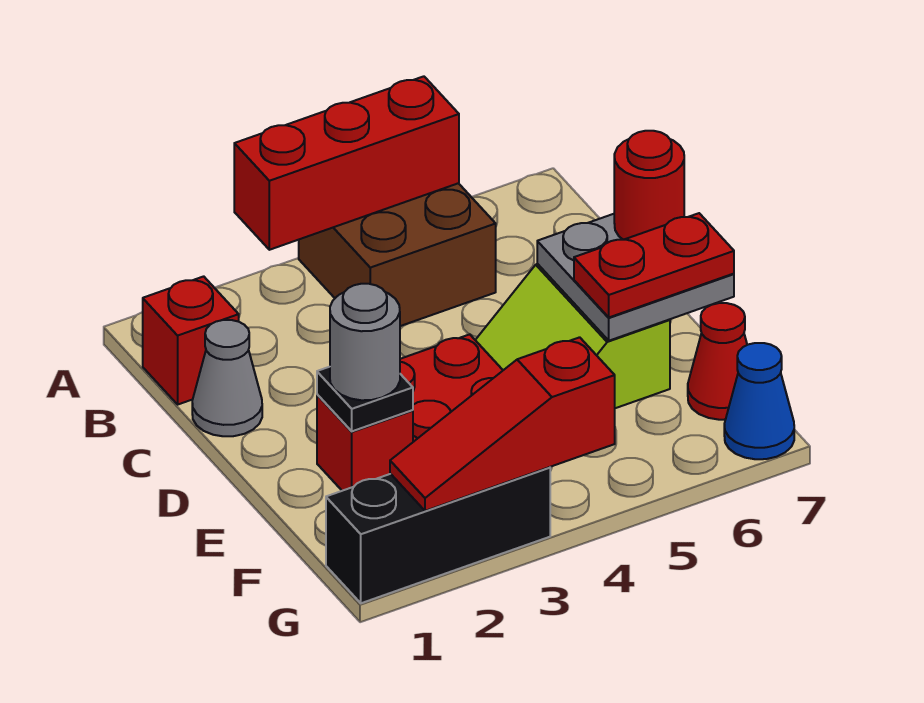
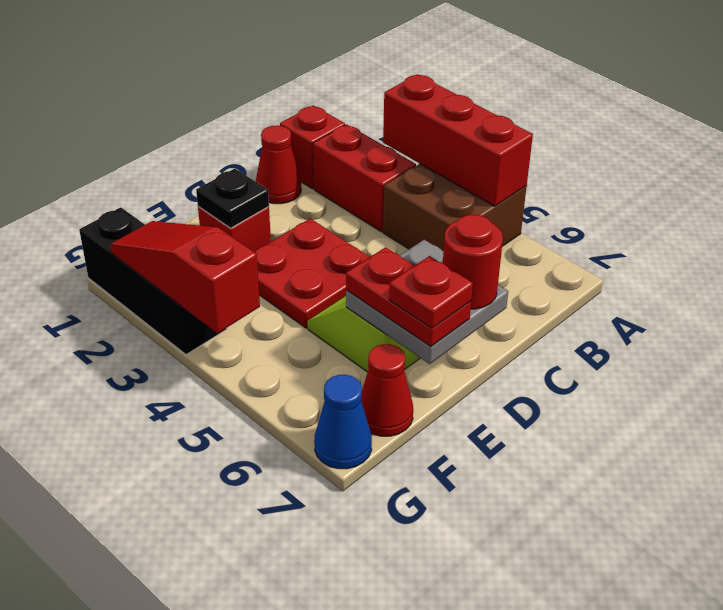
none -> red 1x2 brick [313,124,416,232]
grey 1x1 cone [192,320,262,436] -> red 1x1 cone [256,125,301,204]
grey 1x1 round brick [330,284,400,400] -> none
none -> red 1x1 plate [389,256,473,328]

